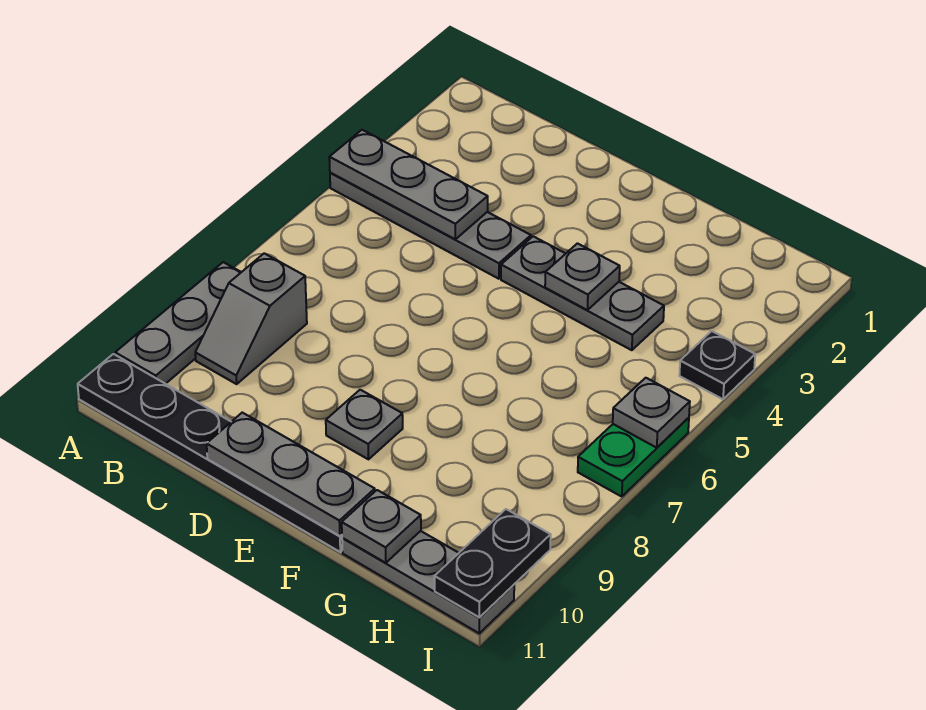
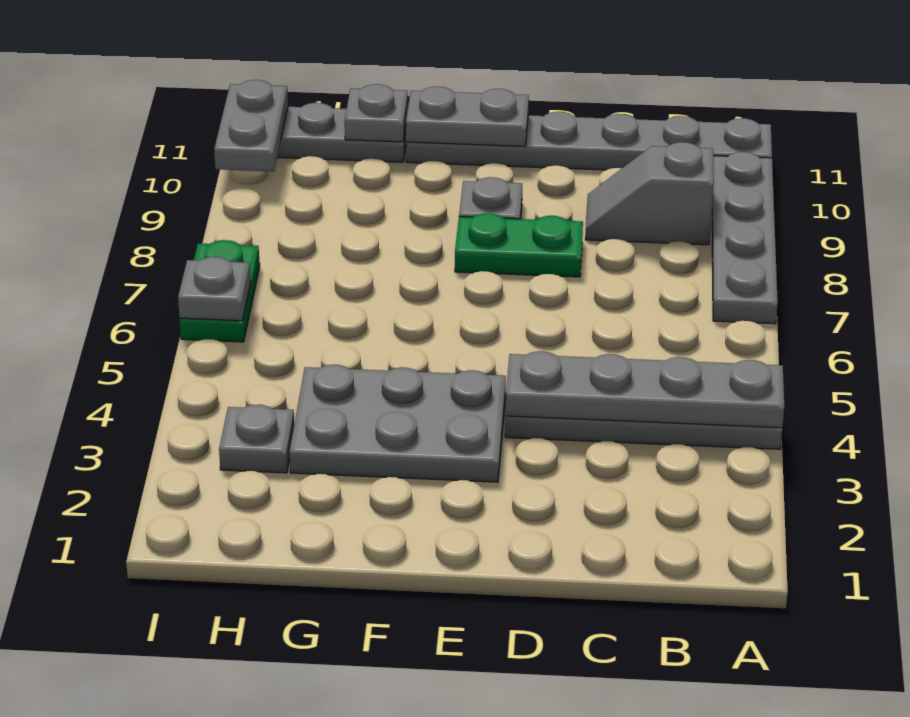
grey 1x3 plate [329,130,488,239] -> grey 1x4 plate [506,351,784,428]
grey 1x3 plate [115,262,241,384] -> grey 1x4 plate [712,152,778,324]
black 1x6 plate [78,354,342,552] -> grey 1x6 plate [406,112,772,170]
grey 1x2 slope [195,253,307,384] -> grey 1x2 slope turned to [585,142,714,245]
none -> green 1x2 plate [455,213,583,277]
grey 1x3 plate [207,413,375,536] -> grey 1x2 plate [406,87,529,146]
grey 1x3 plate [501,236,664,350] -> grey 2x3 plate [289,365,506,482]
grey 1x1 plate [545,244,620,310] -> grey 1x1 plate moved to [219,405,294,473]
black 1x1 plate [679,331,755,399] -> none
black 1x2 plate [434,509,551,618] -> grey 1x2 plate [214,80,288,171]

